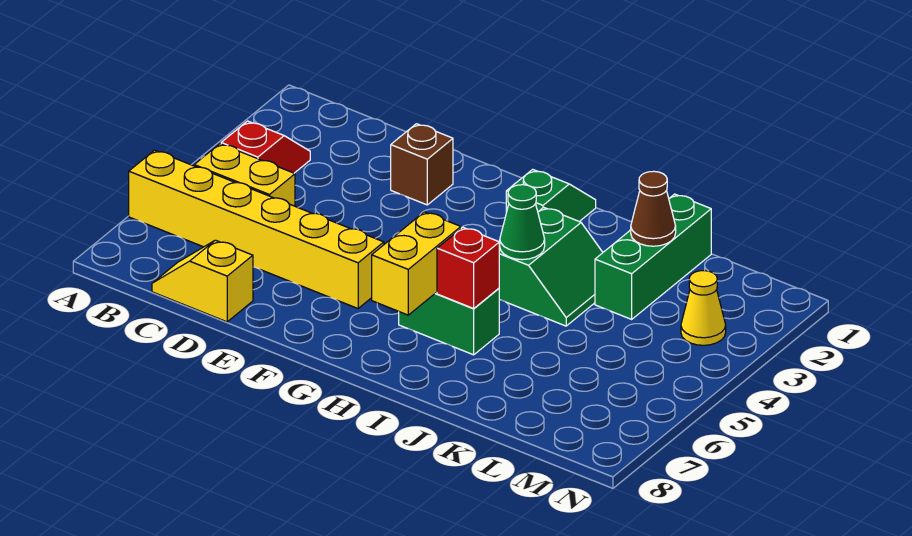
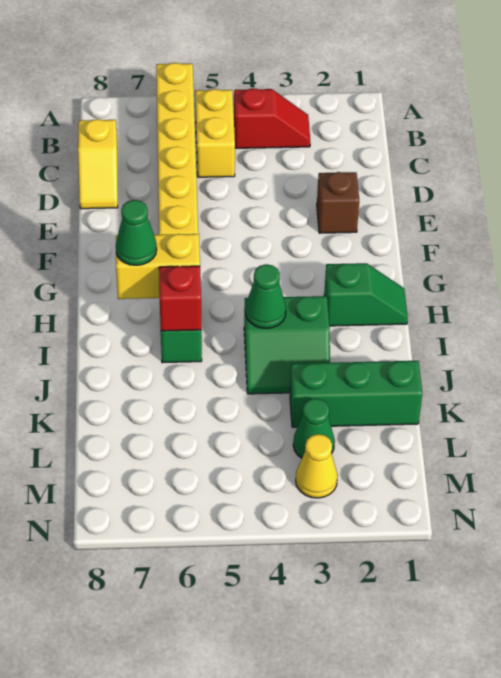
yellow 1x2 slope [152,240,253,322] -> yellow 1x2 slope turned to [78,119,118,209]
none -> green 1x1 cone [116,200,157,265]
brown 1x1 cone [631,171,676,246] -> none
none -> green 1x1 cone [293,398,335,458]

